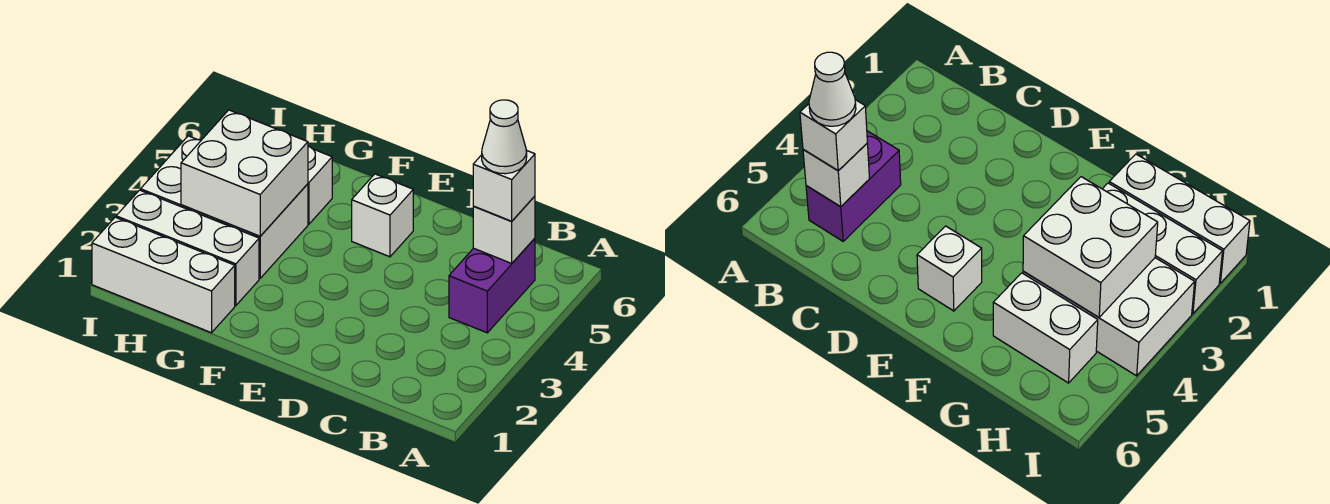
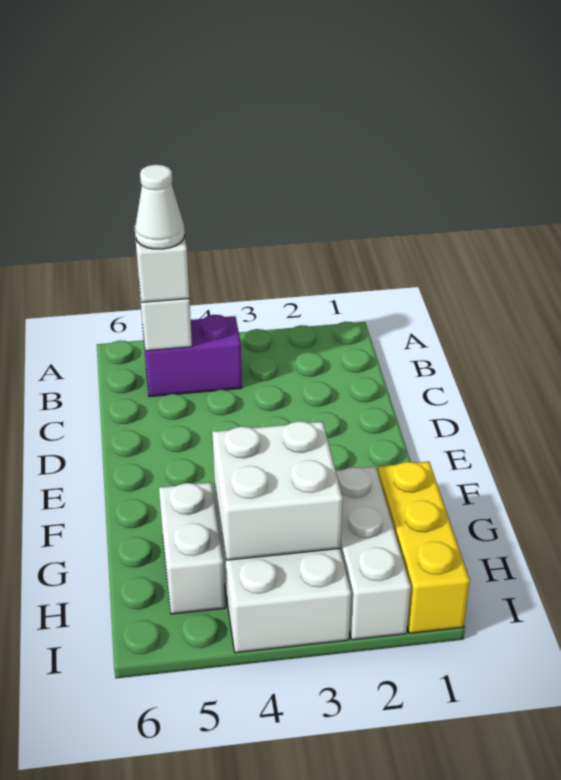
white 1x1 brick [352,174,413,257] -> none
white 1x3 brick [92,217,235,333] -> yellow 1x3 brick [378,462,470,633]

